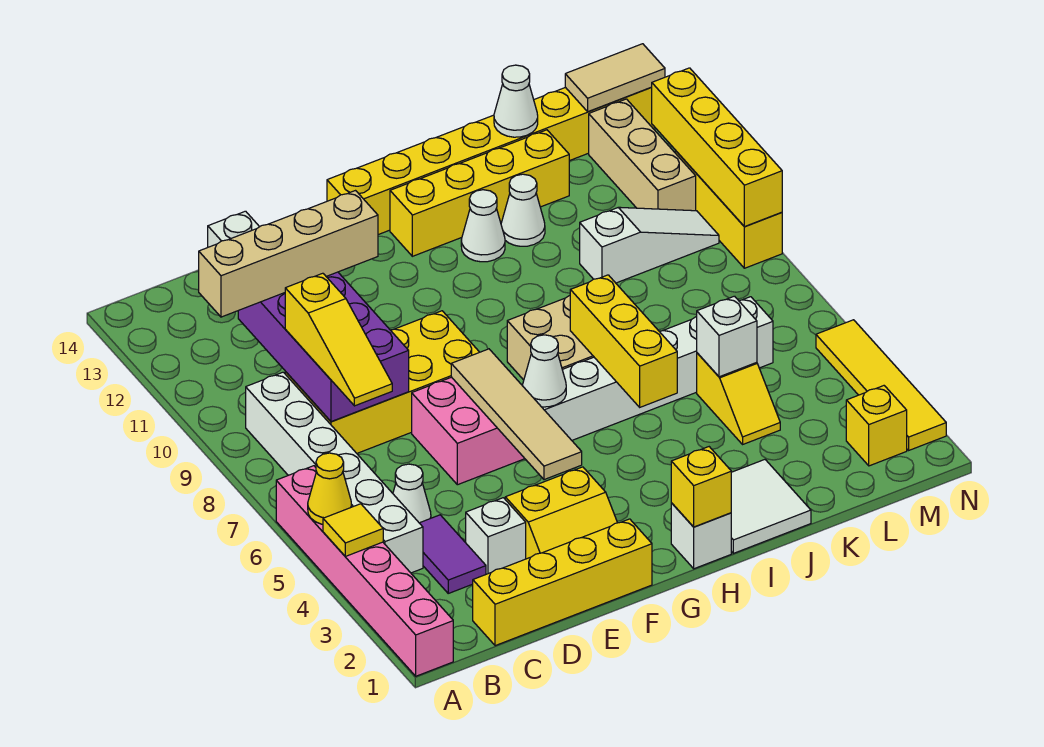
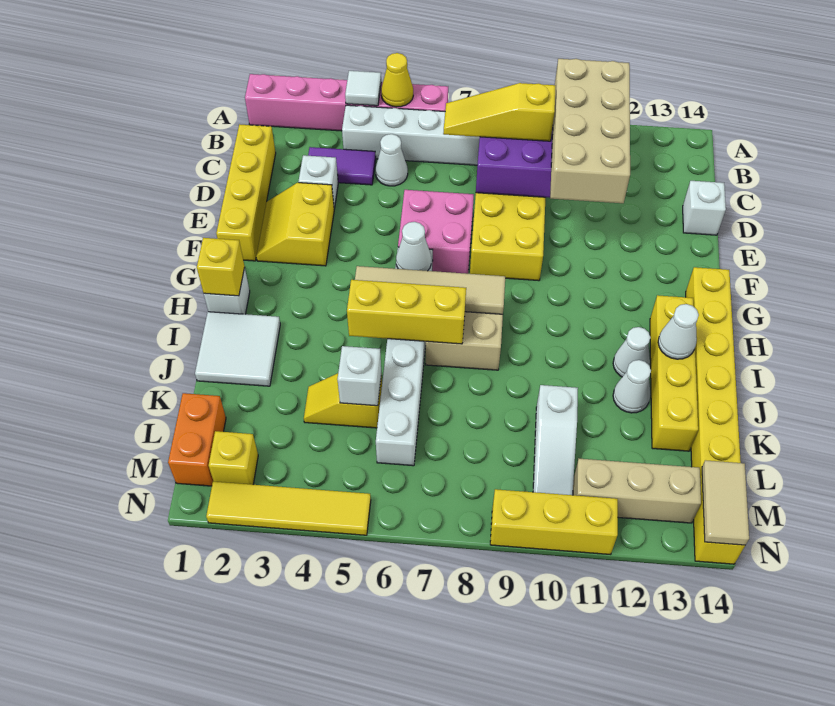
yellow 1x1 tile [323,504,383,556] -> white 1x1 tile [345,71,381,106]
tan 1x4 brick [199,191,378,317] -> tan 2x4 brick [550,59,630,203]
tan 1x4 tile [451,349,582,480] -> tan 1x4 tile moved to [355,266,505,314]
white 1x1 cone [494,65,538,137] -> white 1x1 cone moved to [658,304,699,359]
none -> orange 1x2 brick [168,393,226,486]
yellow 1x4 brick [652,68,782,227] -> none

